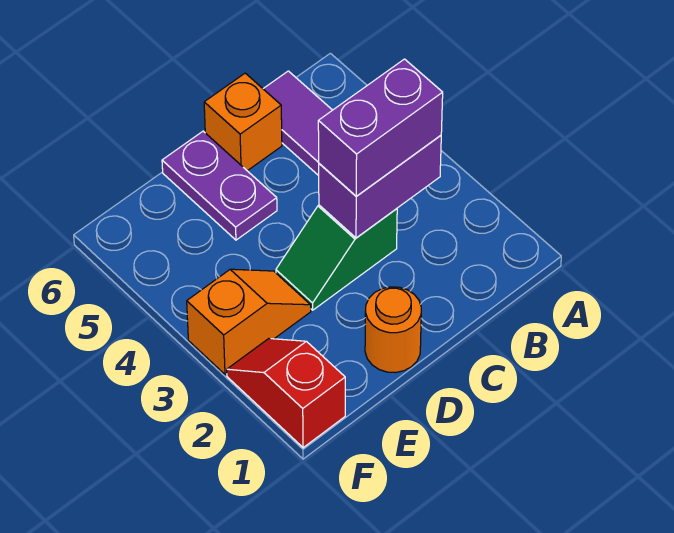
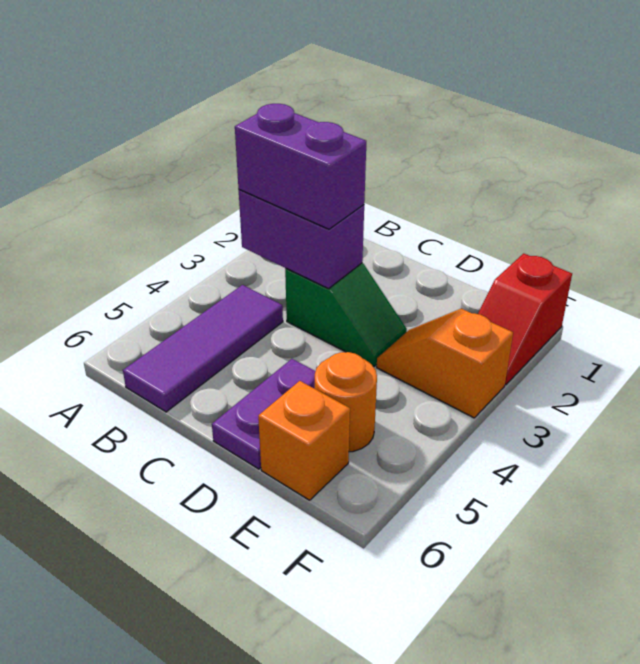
orange 1x1 brick [204,73,282,171] -> orange 1x1 brick moved to [258,381,350,500]
orange 1x1 round brick [365,287,421,373] -> orange 1x1 round brick moved to [315,352,377,452]

